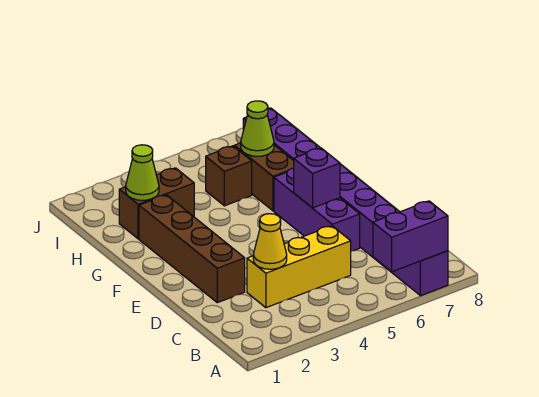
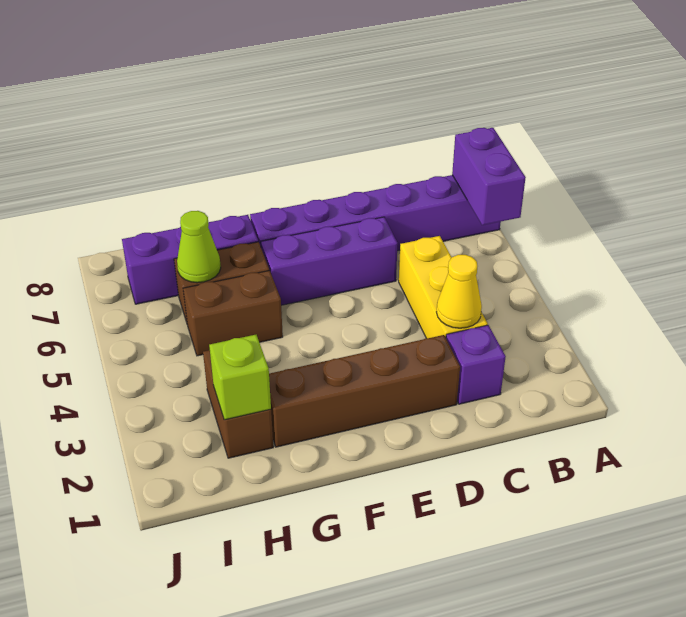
purple 1x1 brick [294,148,340,208] -> purple 1x1 brick moved to [446,325,506,404]
lime 1x1 cone [126,145,159,200] -> lime 1x1 brick [209,335,271,420]
brown 1x1 brick [206,146,252,206] -> brown 1x2 brick [183,271,283,356]

